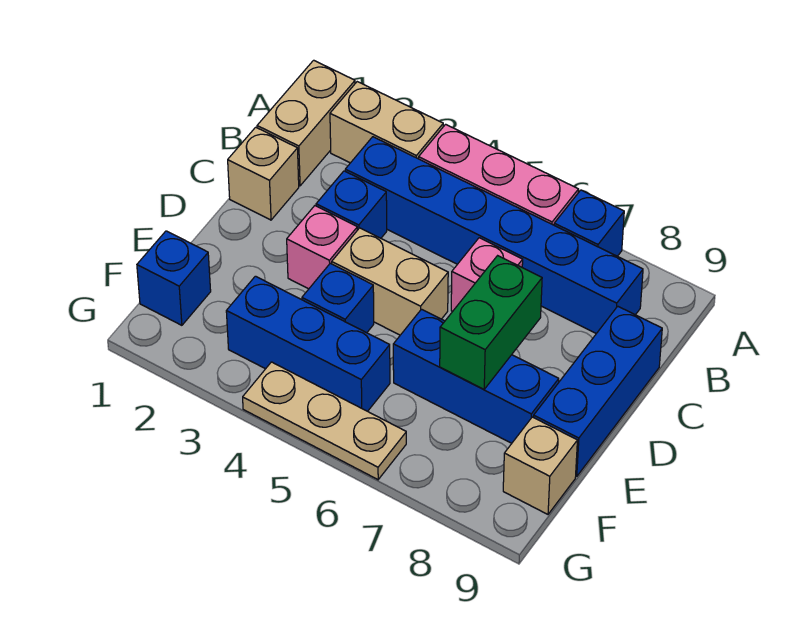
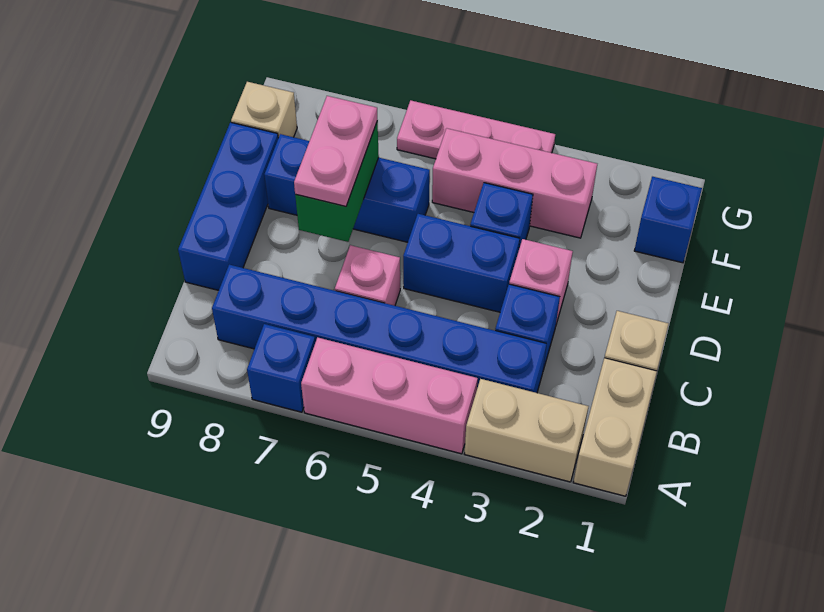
tan 1x2 brick [332,228,448,335] -> blue 1x2 brick [403,214,520,312]
none -> pink 1x2 plate [294,96,377,206]
blue 1x3 brick [226,276,390,411] -> pink 1x3 brick [432,128,597,238]
tan 1x3 plate [243,362,406,480] -> pink 1x3 plate [397,100,555,159]

